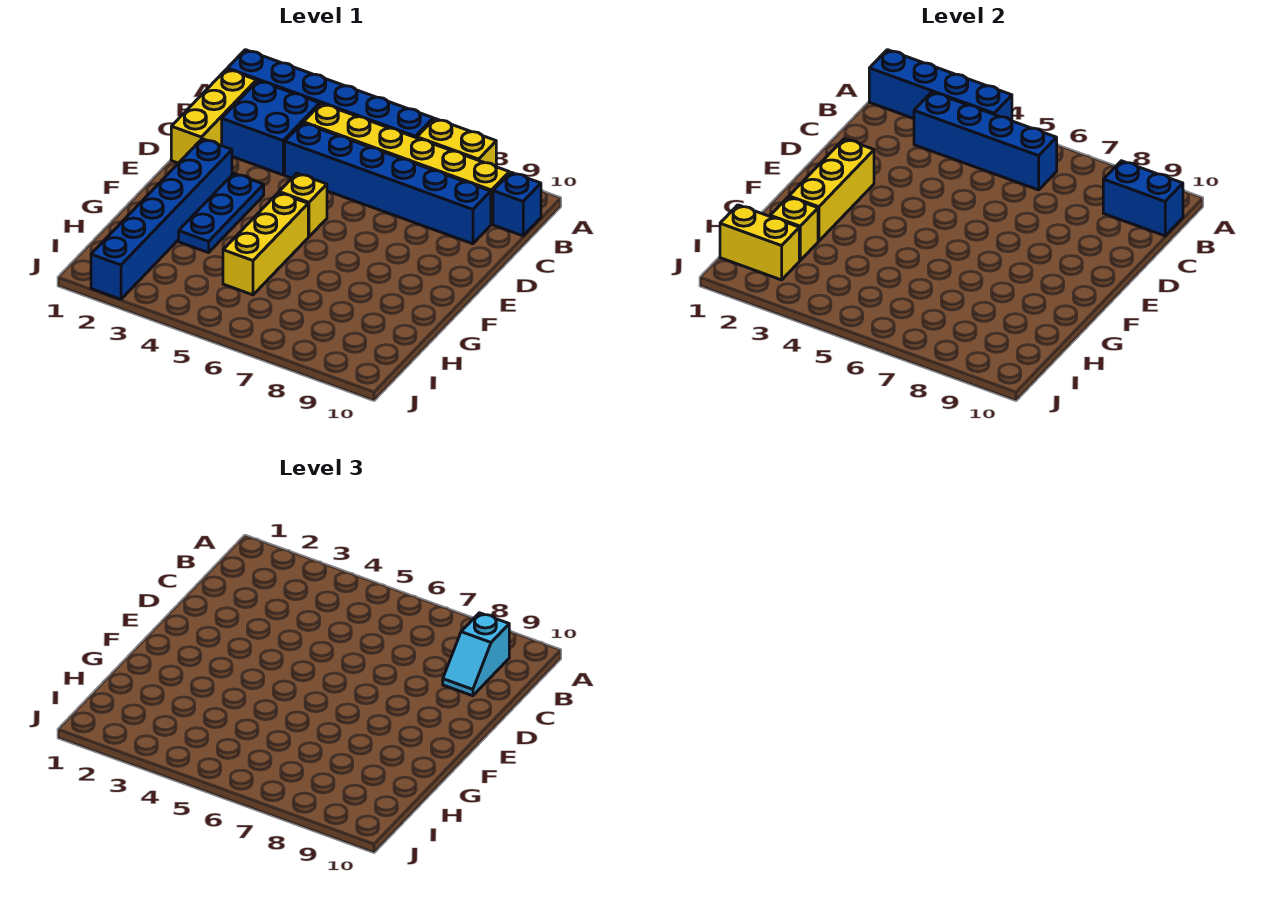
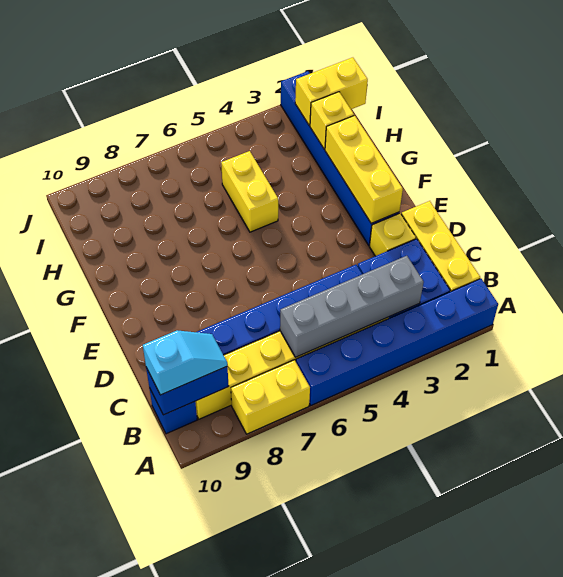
blue 1x4 brick [869,50,1012,121] -> none
blue 1x4 brick [914,92,1057,190] -> grey 1x4 brick [280,256,424,357]
cyan 1x2 slope [443,613,509,696] -> cyan 1x2 slope turned to [143,330,227,395]
blue 1x3 plate [179,173,264,253] -> none
yellow 1x1 brick [279,173,327,237] -> yellow 1x1 brick moved to [369,213,416,256]
yellow 1x3 brick [223,193,308,295] -> yellow 1x2 brick [221,151,278,232]

